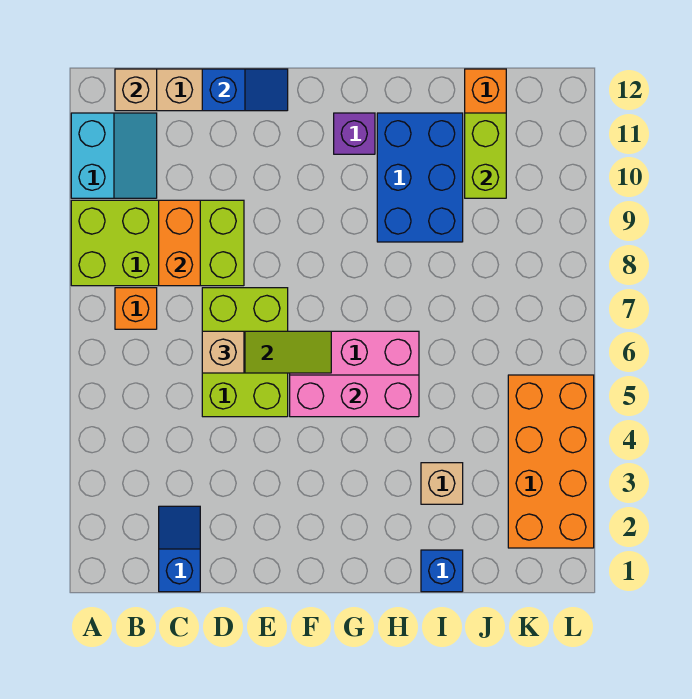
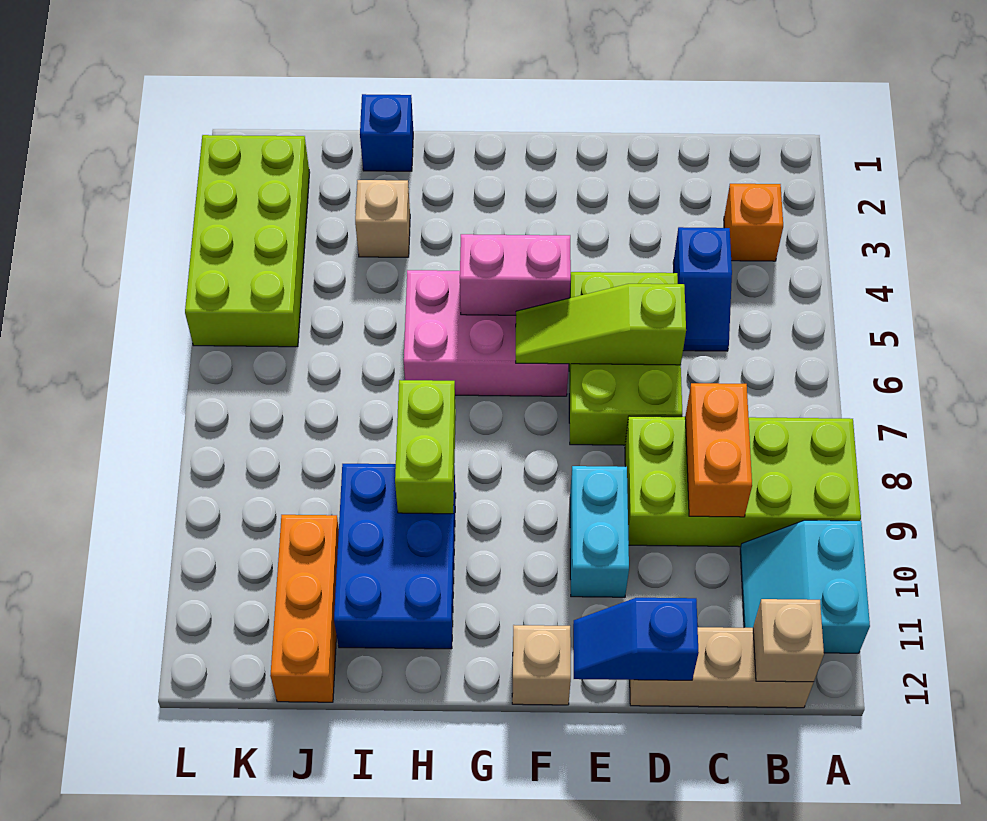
orange 1x1 brick [115,288,157,329] -> orange 1x1 brick moved to [724,184,783,261]
blue 1x2 slope [159,506,200,592] -> blue 1x2 slope moved to [673,227,732,351]
tan 1x1 brick [202,331,244,373] -> tan 1x1 brick moved to [512,625,571,705]
none -> cyan 1x2 brick [570,466,629,597]
pink 1x3 brick [290,375,419,417] -> pink 1x2 brick [460,234,571,315]
purple 1x1 brick [334,113,375,154] -> none
lime 1x2 brick [465,113,506,198] -> lime 1x2 brick moved to [395,380,456,514]
orange 2x4 brick [508,375,594,548] -> lime 2x4 brick [185,135,310,347]

